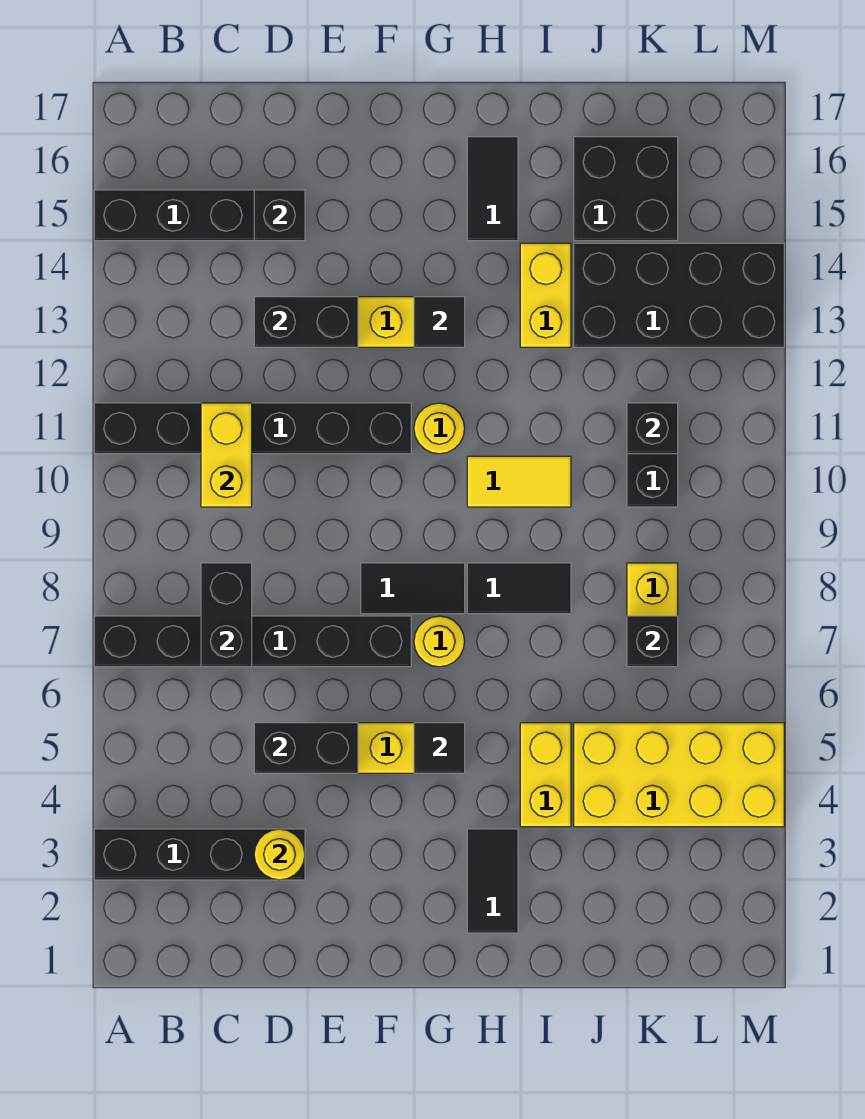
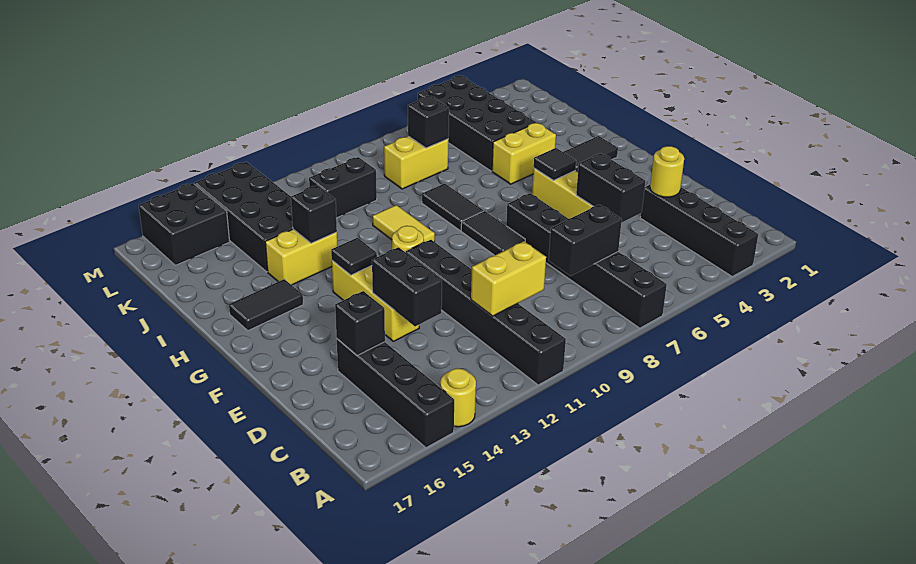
yellow 1x1 round brick [414,616,465,667] -> yellow 1x1 round brick moved to [440,369,476,427]
yellow 2x4 brick [574,723,784,827] -> black 2x4 brick [418,76,536,171]
black 2x2 brick [574,137,678,241] -> black 2x2 brick moved to [139,183,230,265]
black 1x1 brick [627,403,678,454] -> black 1x1 brick moved to [291,186,337,243]

